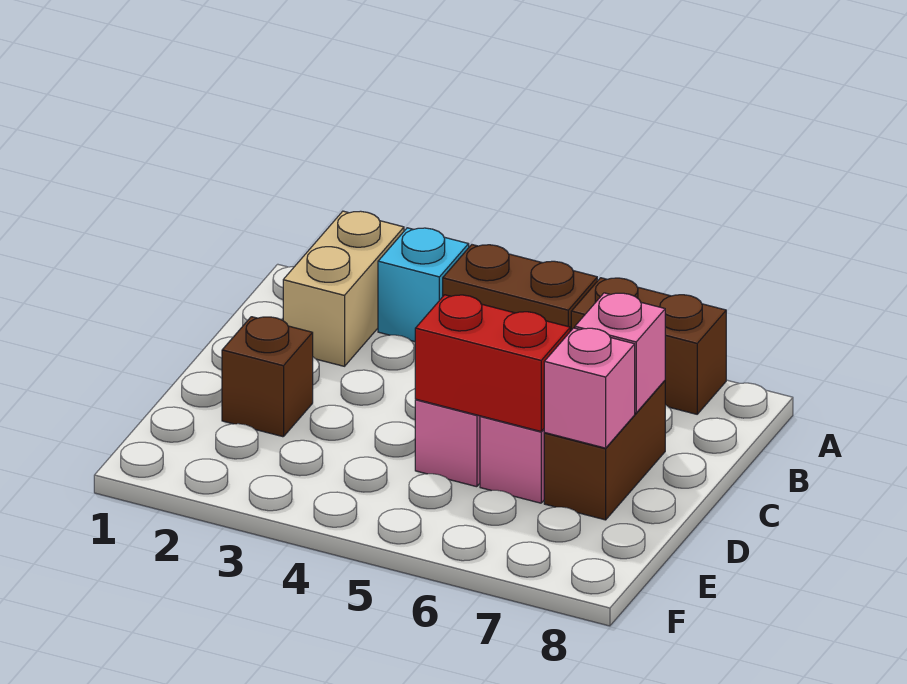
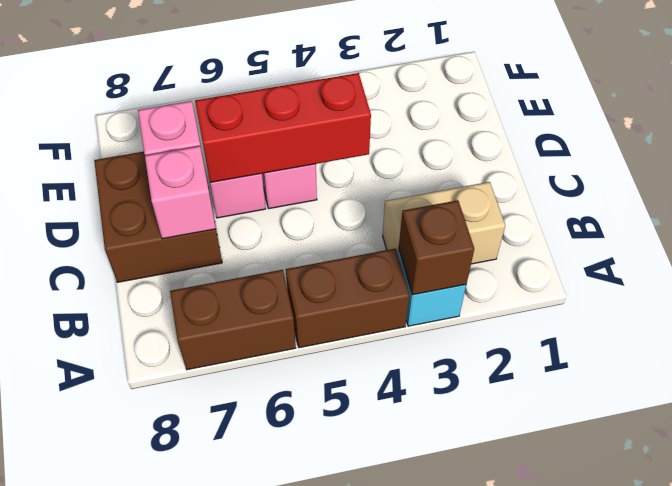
tan 1x2 brick [283,211,404,366] -> tan 1x2 brick turned to [383,182,505,264]
brown 1x2 brick [544,381,665,520] -> brown 2x2 brick [94,152,222,282]
brown 1x1 brick [222,317,313,437] -> brown 1x1 brick moved to [399,200,474,295]
red 1x2 brick [415,295,570,431] -> red 1x3 brick [195,73,371,182]

